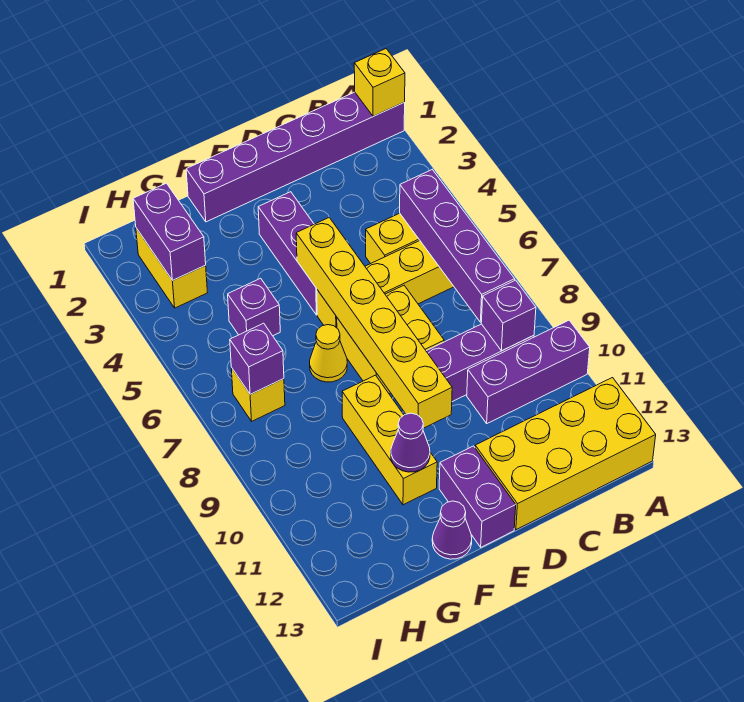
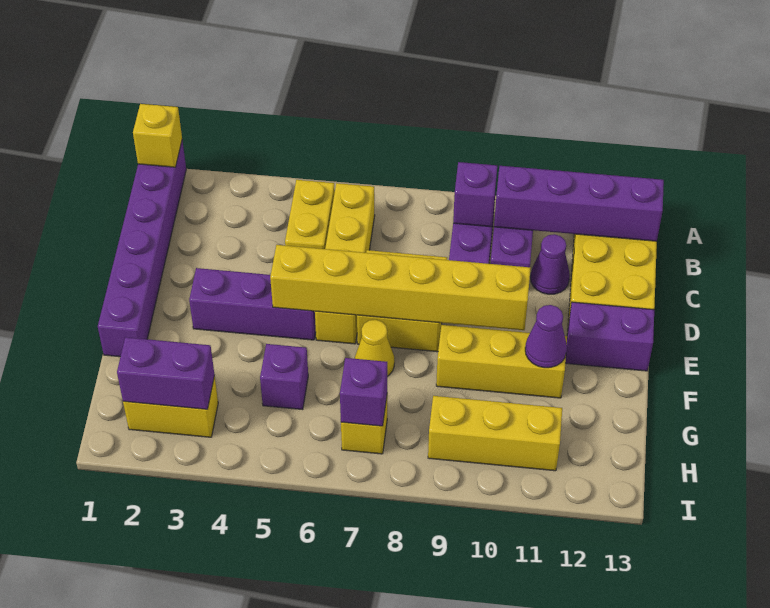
purple 1x4 brick [400,170,515,322] -> purple 1x4 brick moved to [494,166,664,241]
purple 1x1 cone [432,501,472,559] -> purple 1x1 cone moved to [531,234,570,294]
none -> yellow 1x3 brick [428,396,562,471]

